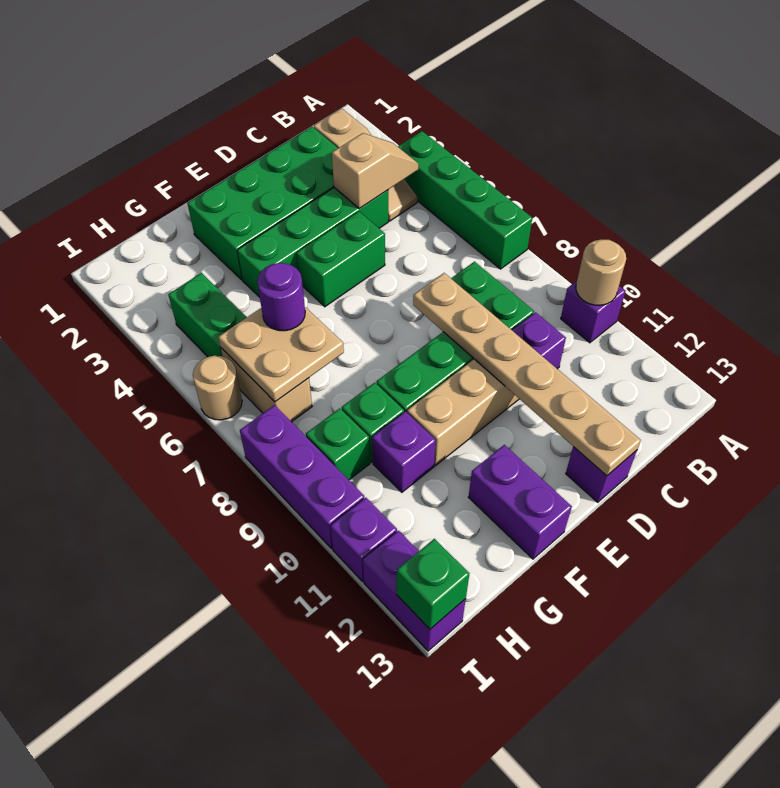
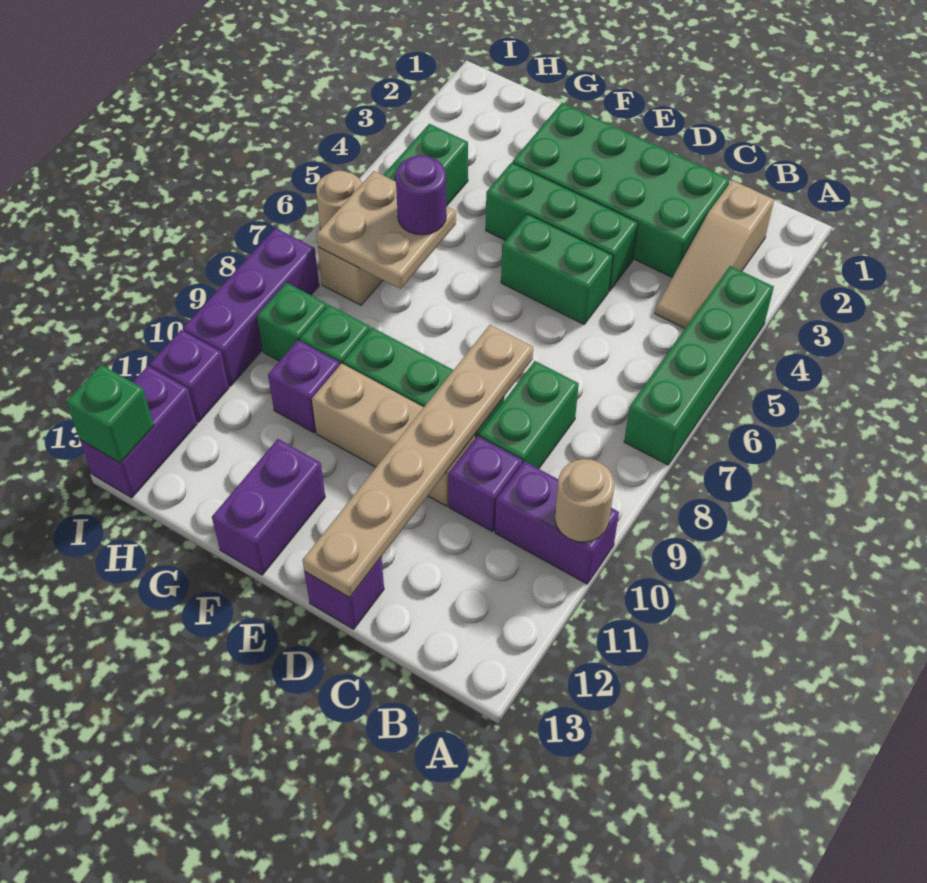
purple 1x1 brick [561,281,625,343] -> purple 1x2 brick [495,461,619,584]
tan 1x2 slope [332,133,418,209] -> none
green 1x4 brick [237,188,388,297] -> green 1x3 brick [486,163,638,291]

